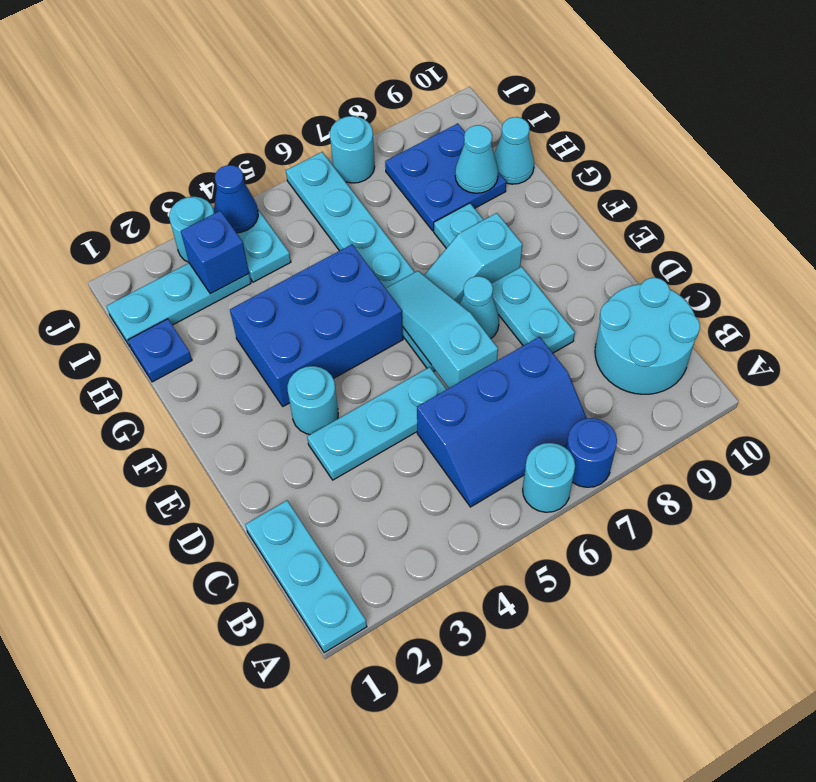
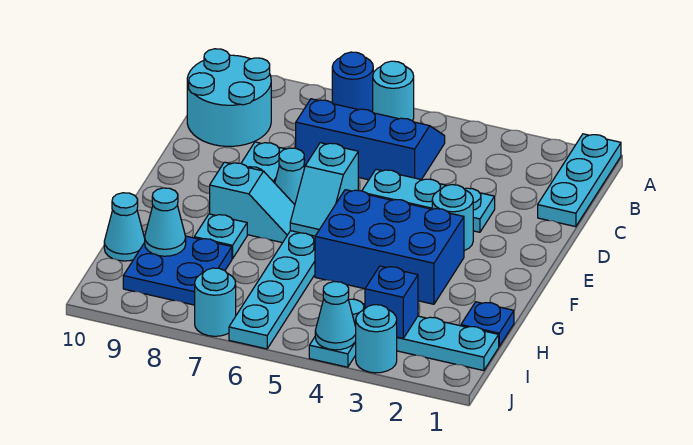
cyan 1x3 slope [386,271,498,388] -> cyan 1x2 slope [290,143,358,236]
blue 1x1 cone [214,165,258,233] -> cyan 1x1 cone [315,282,356,350]

